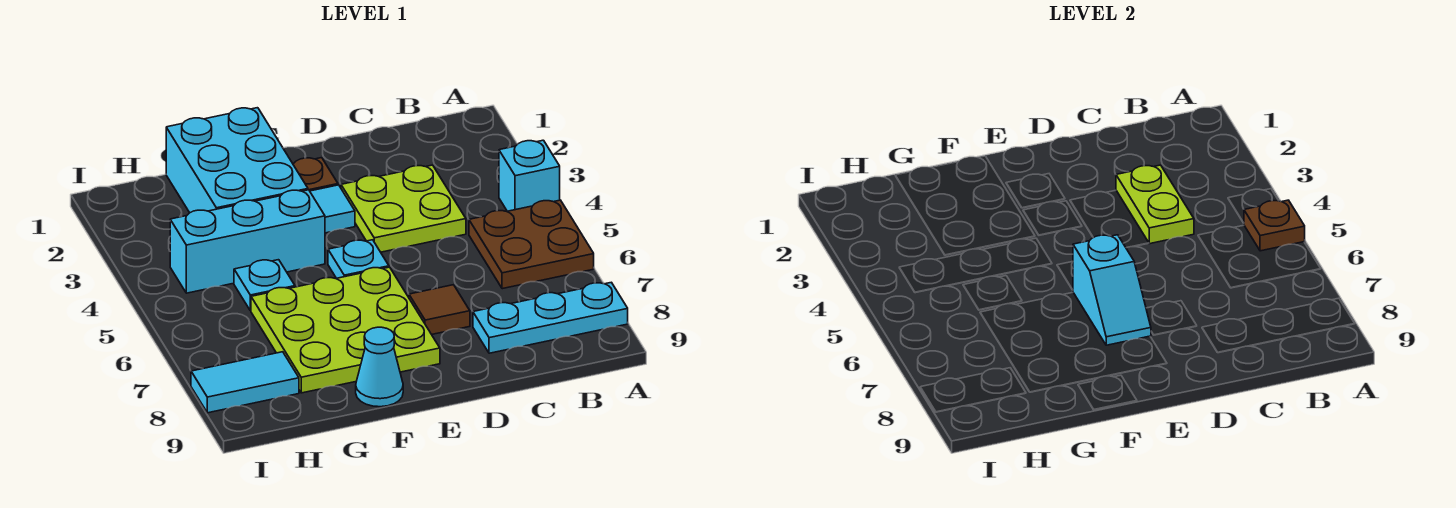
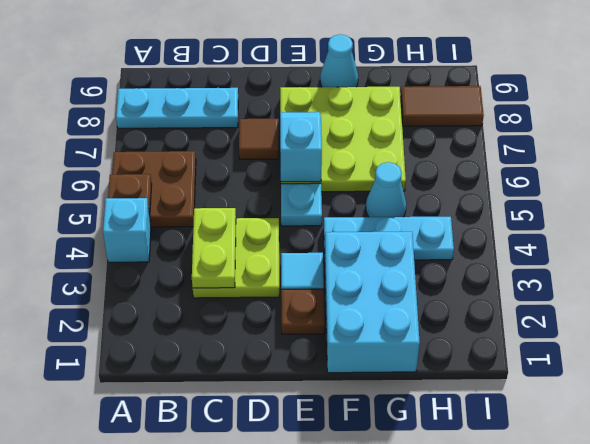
cyan 1x3 brick [170,190,325,293] -> cyan 1x3 plate [324,217,454,260]
cyan 1x1 plate [234,260,295,311] -> cyan 1x1 cone [366,162,406,217]
cyan 1x2 tile [191,352,299,413] -> brown 1x2 tile [401,86,484,126]

